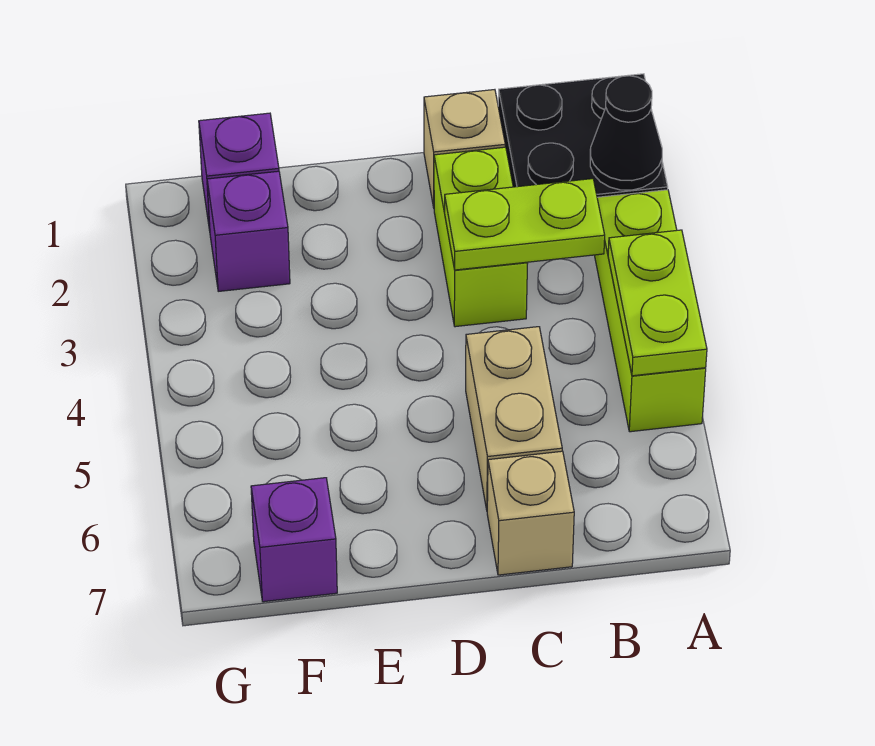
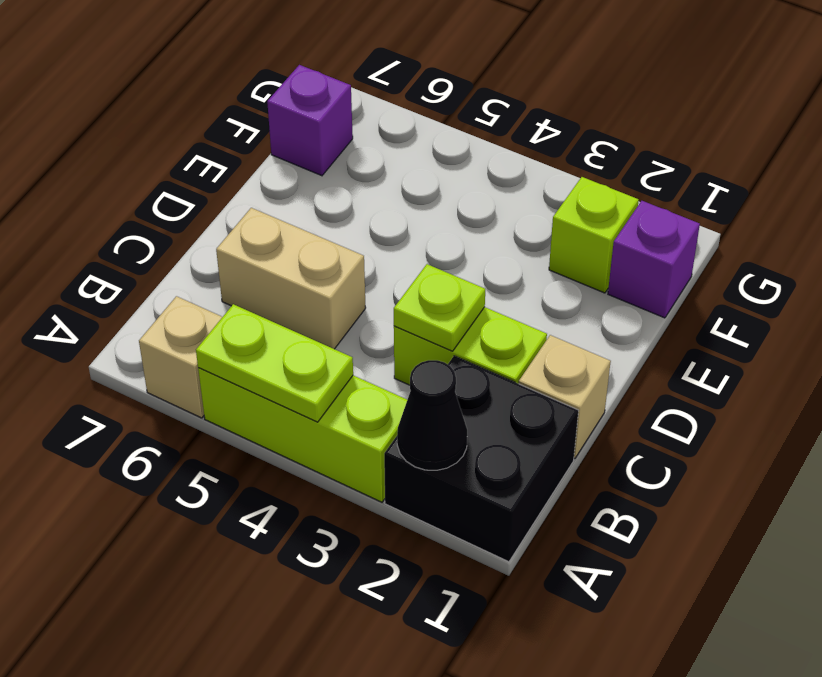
lime 1x2 plate [445,179,605,270] -> lime 1x1 plate [394,264,485,351]
tan 1x1 brick [487,451,574,575] -> tan 1x1 brick moved to [139,296,222,418]
purple 1x1 brick [207,171,290,291] -> lime 1x1 brick [549,177,639,293]

